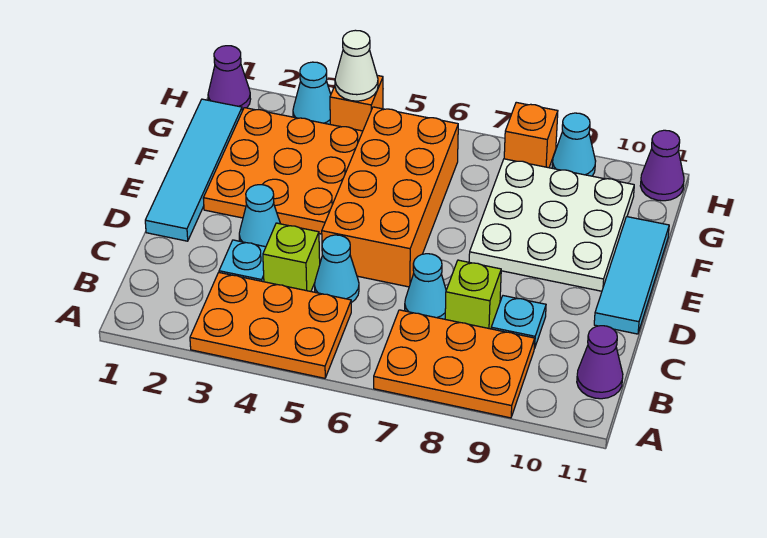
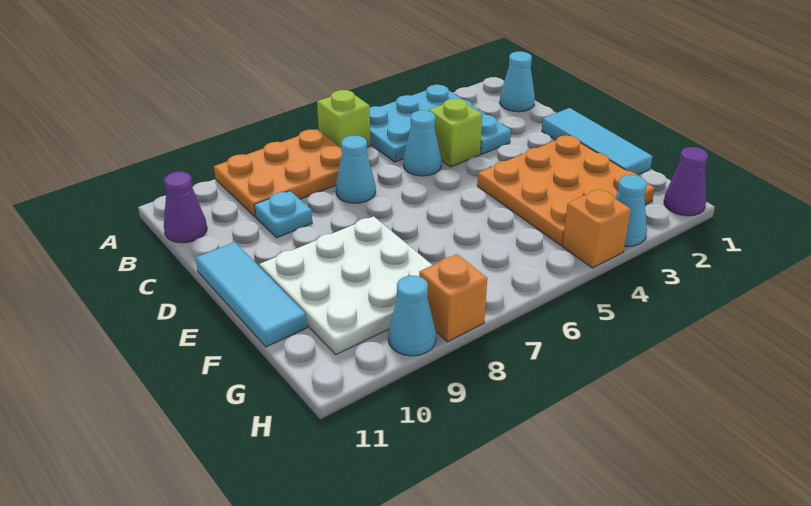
orange 2x3 plate [190,273,351,378] -> cyan 2x3 plate [370,85,486,162]
lime 1x1 brick [445,260,501,329] -> lime 1x1 brick moved to [317,90,371,148]
cyan 1x4 tile [145,99,242,241] -> cyan 1x3 tile [542,108,653,175]
cyan 1x1 cone [239,185,280,247] -> cyan 1x1 cone moved to [500,51,535,112]
orange 2x4 brick [322,107,458,287] -> none
white 1x1 cone [335,30,378,101] -> none
purple 1x1 cone [640,130,684,201] -> none

